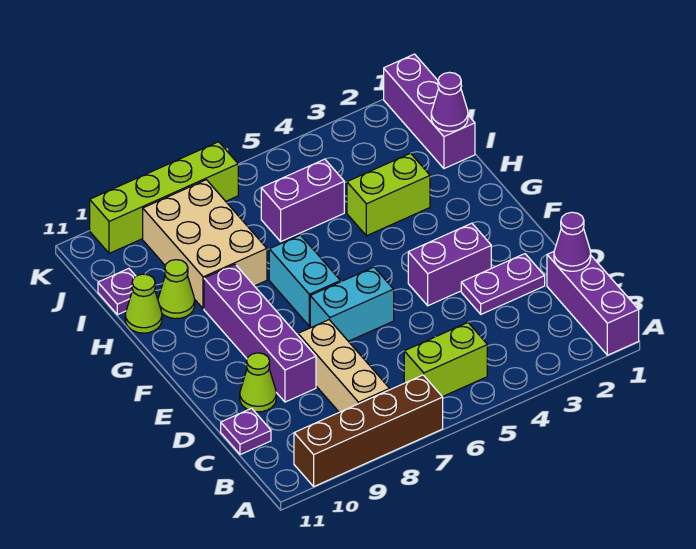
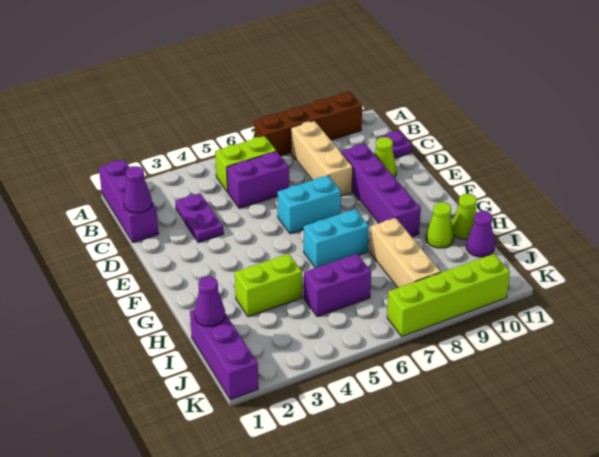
purple 1x2 plate [461,254,545,314] -> purple 1x2 plate turned to [175,193,224,243]
purple 1x2 brick [408,223,491,306] -> purple 1x2 brick moved to [227,151,289,208]
cyan 1x2 brick [269,235,340,326] -> cyan 1x2 brick turned to [304,209,369,268]
tan 2x3 brick [143,180,267,309] -> tan 1x3 brick [370,218,441,288]
purple 1x1 plate [98,269,136,315] -> purple 1x1 cone [466,211,495,257]

